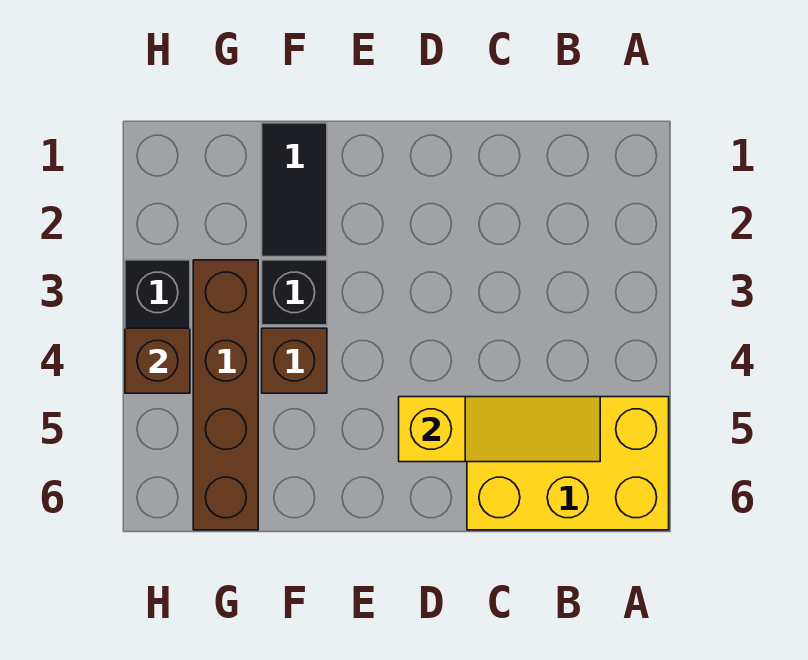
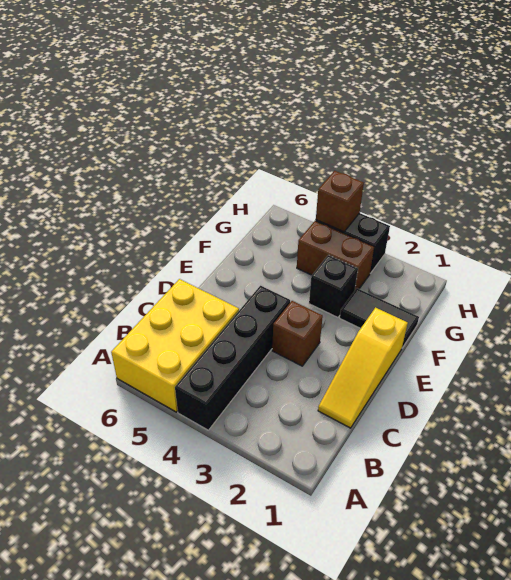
none -> black 1x4 brick [175,286,290,430]
yellow 1x3 slope [399,397,600,462] -> yellow 1x3 slope moved to [318,308,408,428]
brown 1x1 brick [262,328,327,393] -> brown 1x1 brick moved to [272,301,323,366]
brown 1x4 brick [193,260,258,530] -> brown 1x2 brick [297,221,374,290]

